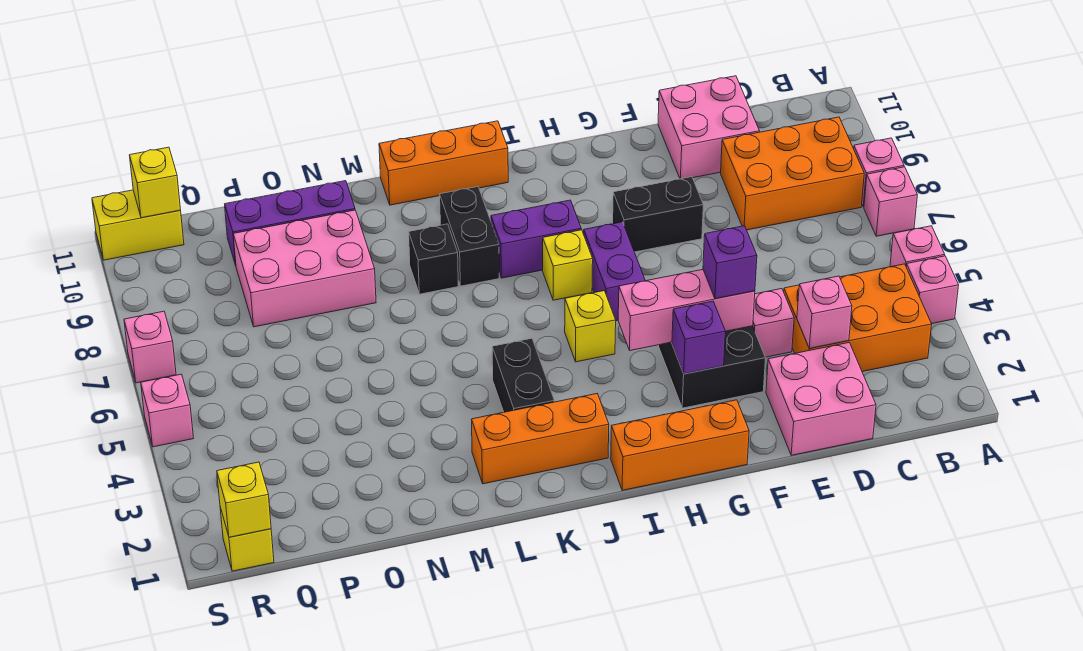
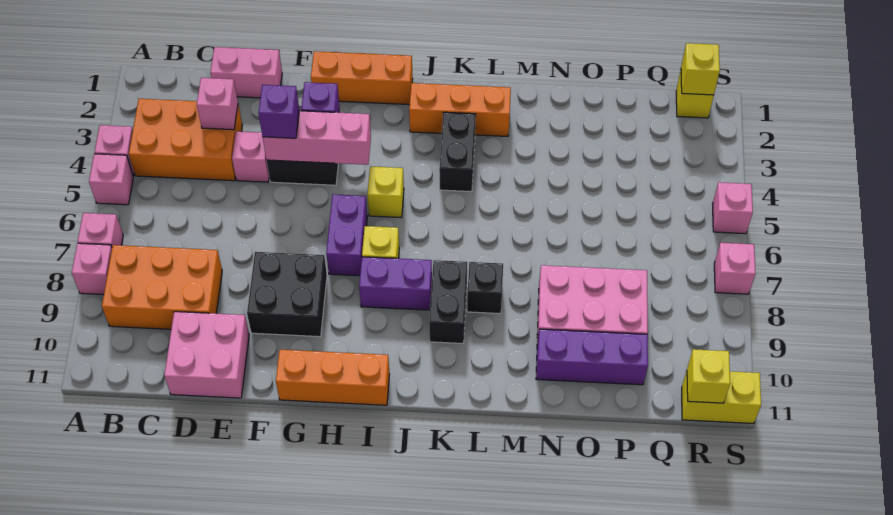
pink 2x2 brick [766,343,876,455] -> pink 1x2 brick [210,47,282,98]
black 1x2 brick [613,177,703,252] -> black 2x2 brick [247,252,327,337]
orange 1x3 brick [379,121,508,205] -> orange 1x3 brick moved to [276,350,389,405]

